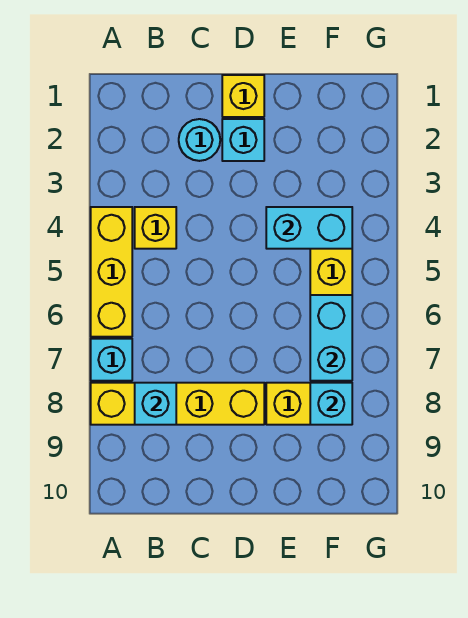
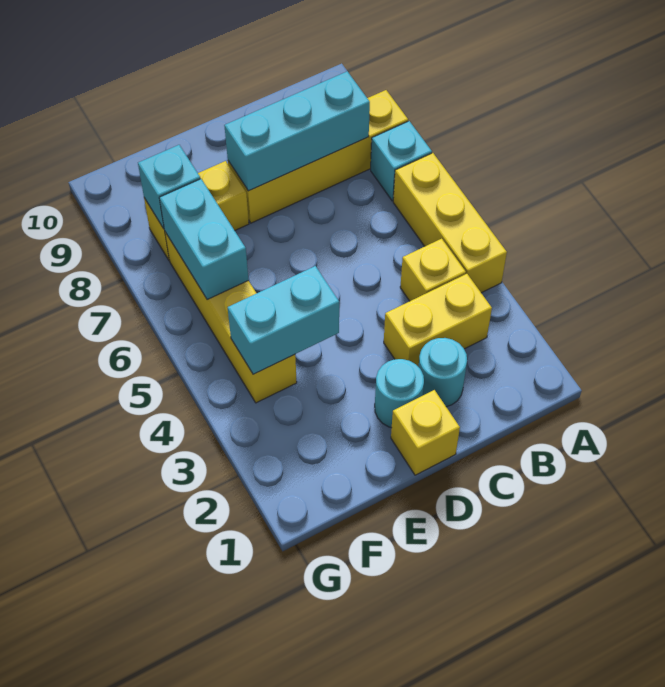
none -> yellow 1x2 brick [384,274,492,366]
cyan 1x1 brick [135,383,176,425] -> cyan 1x3 brick [224,71,370,191]
cyan 1x1 brick [222,119,264,161] -> cyan 1x1 round brick [375,359,424,428]

